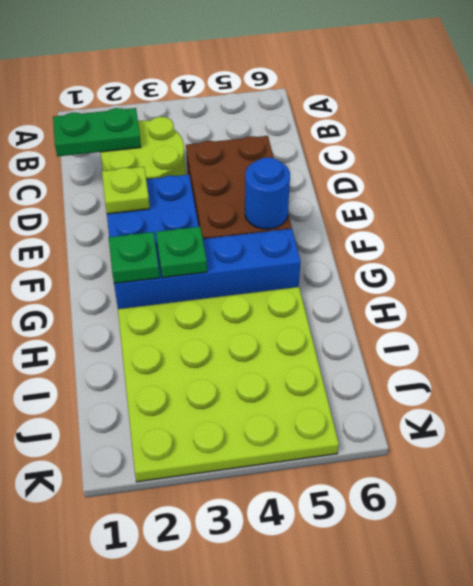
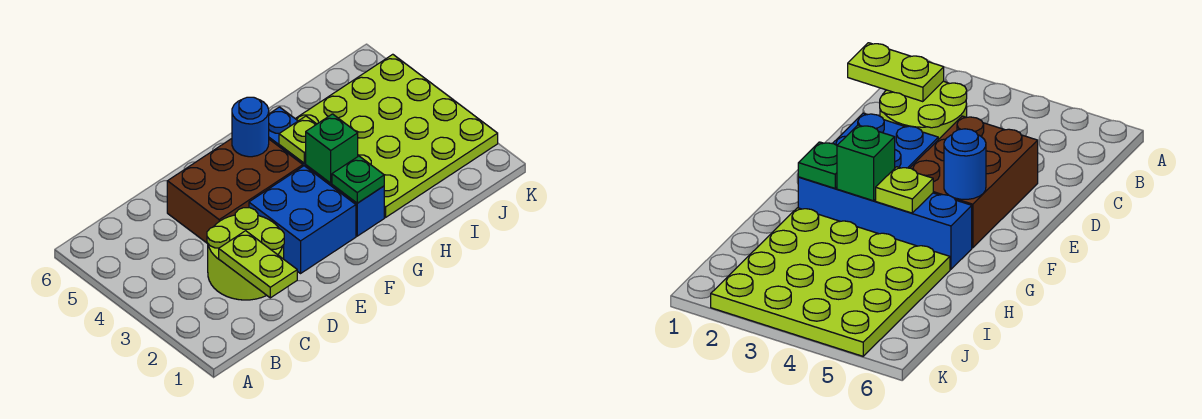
green 1x2 plate [53,108,141,157] -> lime 1x2 plate [219,231,297,298]
lime 1x1 plate [102,167,150,214] -> lime 1x1 plate moved to [279,116,316,163]
green 1x1 plate [156,227,207,278] -> green 1x1 brick [306,114,358,183]

